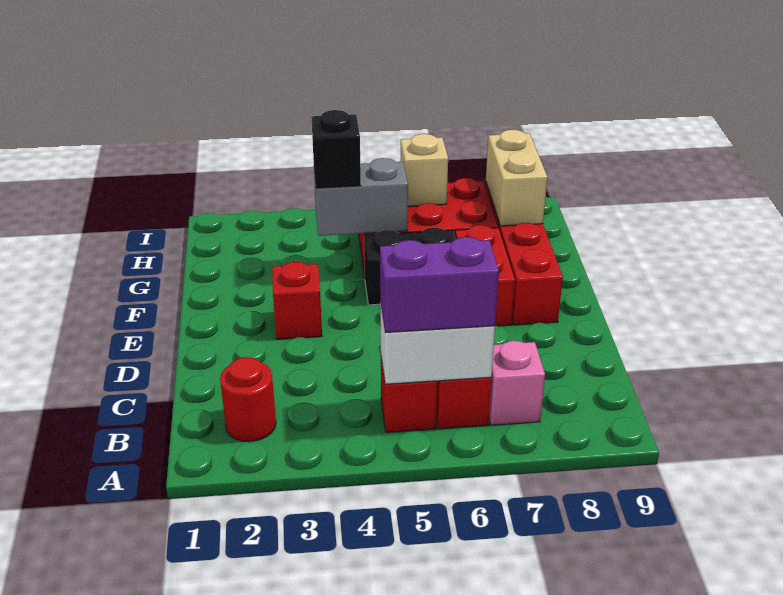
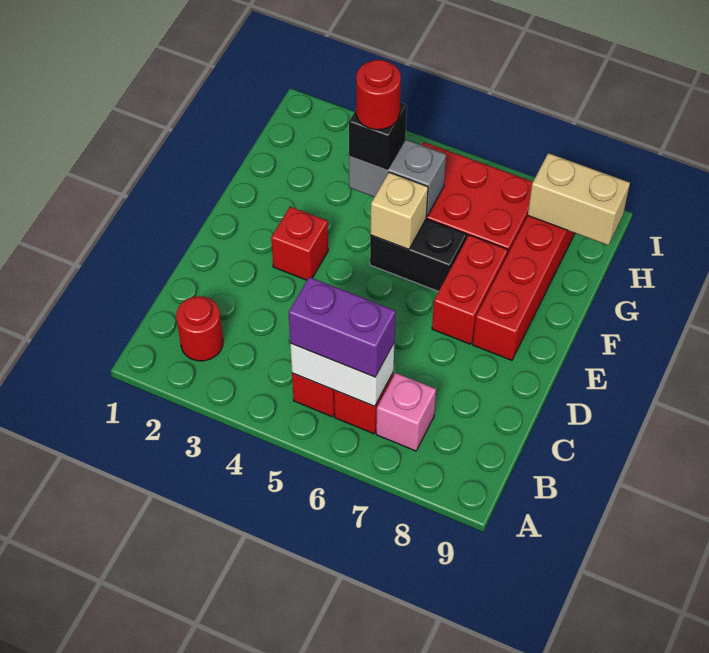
none -> red 1x1 round brick [356,60,401,130]
tan 1x2 brick [486,130,547,226] -> tan 1x2 brick turned to [528,153,630,245]
tan 1x1 brick [401,134,448,206] -> tan 1x1 brick moved to [370,172,428,250]

